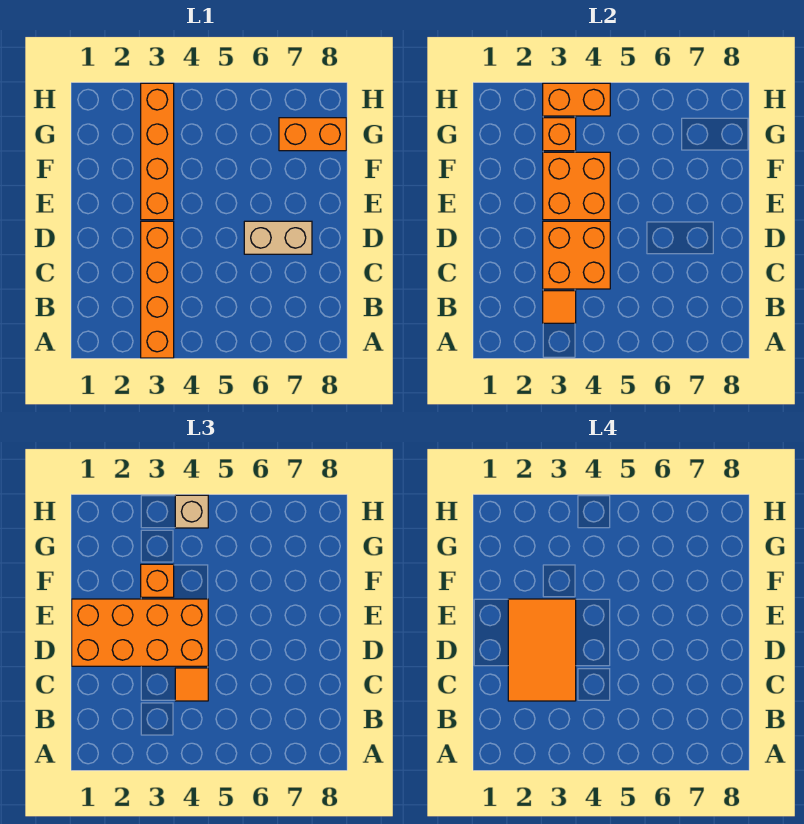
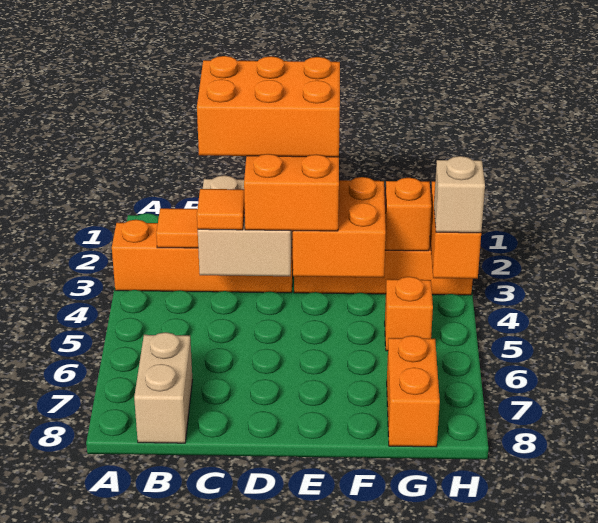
orange 2x3 tile [508,599,576,701] -> orange 2x3 brick [197,56,340,157]
orange 2x2 brick [543,221,610,289] -> tan 2x2 brick [198,175,293,276]
tan 1x2 brick [244,221,312,254] -> tan 1x2 brick moved to [134,332,192,443]
orange 1x1 brick [141,564,174,597] -> orange 1x1 brick moved to [385,277,433,351]

